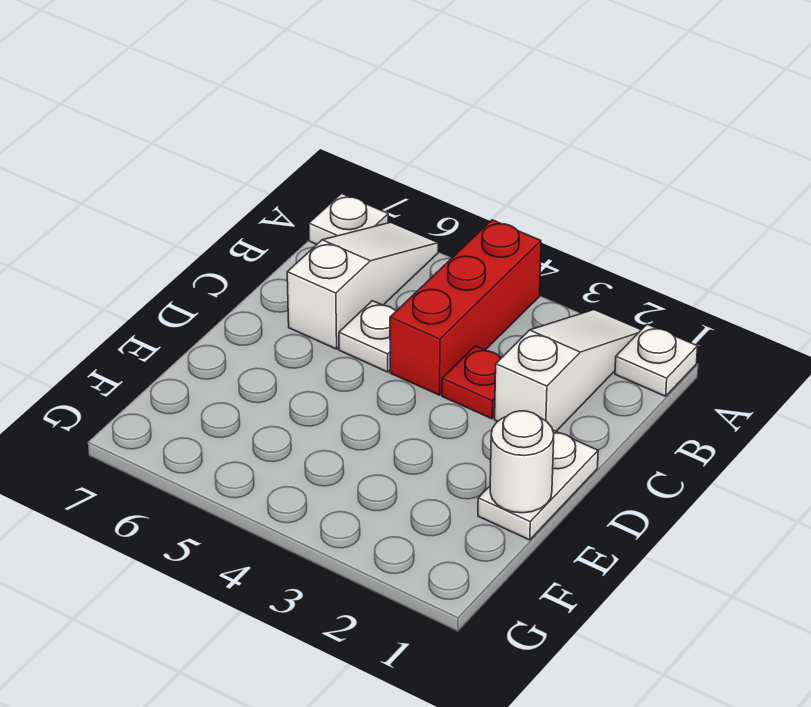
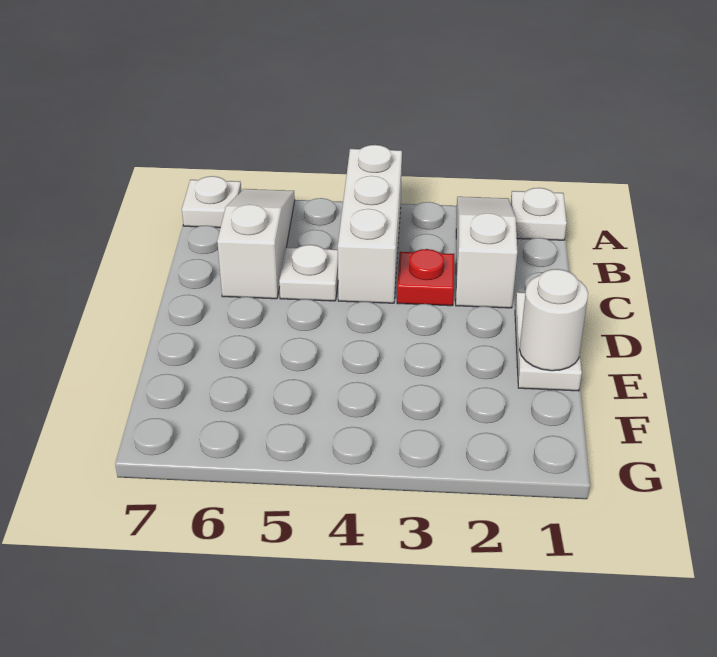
red 1x3 brick [390,220,541,395] -> white 1x3 brick [338,145,402,303]

